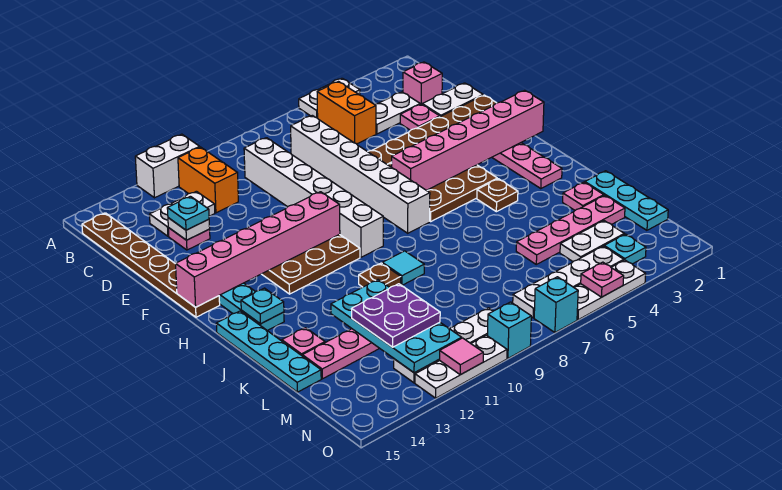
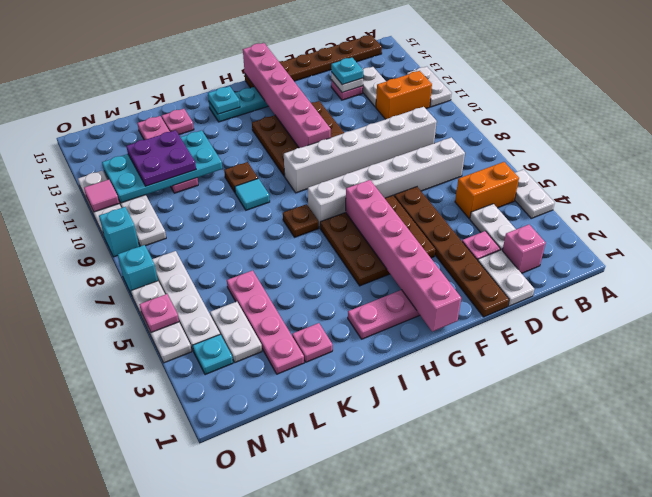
white 1x2 brick [135,134,199,198] -> white 1x2 plate [407,67,452,107]
brown 1x1 plate [477,179,518,212] -> brown 1x1 plate moved to [283,204,319,237]
cyan 1x4 plate [216,311,321,392] -> none
cyan 1x3 plate [585,171,668,230] -> none

